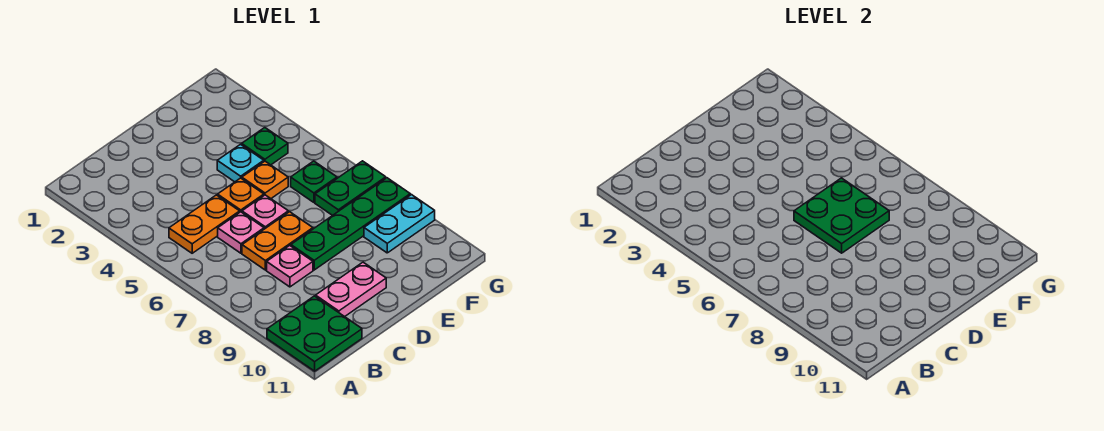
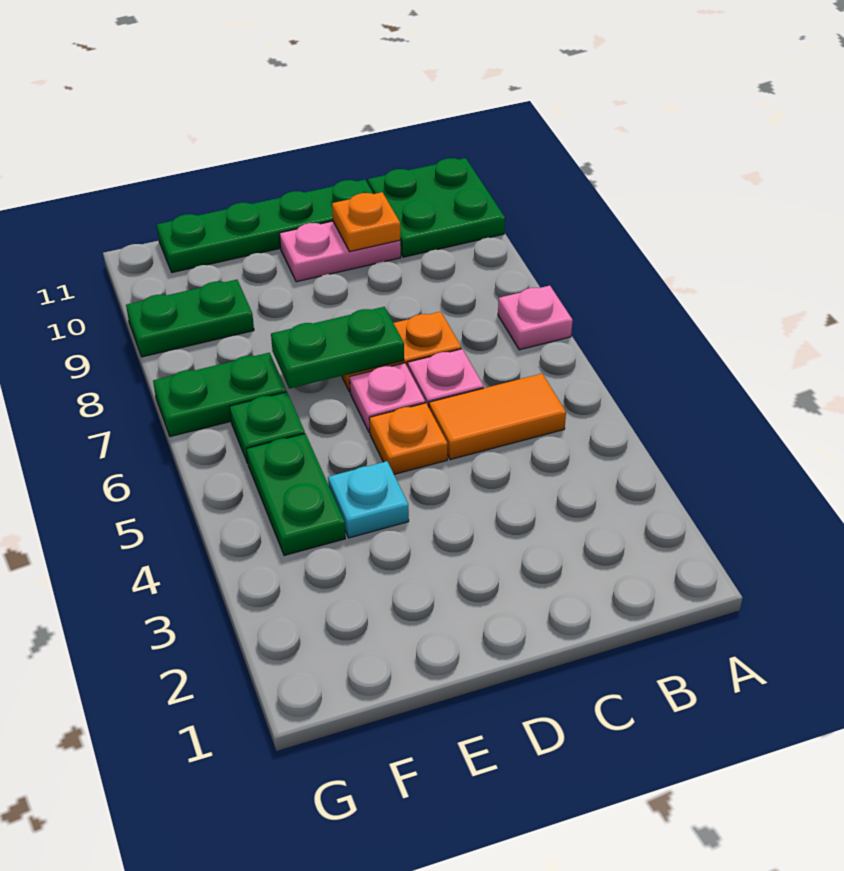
orange 1x2 plate [169,195,240,253] -> orange 1x2 tile [429,374,566,460]
pink 1x1 plate [267,246,313,287] -> pink 1x1 plate moved to [498,286,573,350]
green 2x2 plate [794,178,889,253] -> green 1x2 plate [271,307,404,389]
green 1x4 plate [291,178,410,270] -> green 1x4 plate moved to [157,180,373,272]
orange 1x1 plate [242,161,288,198] -> orange 1x1 plate moved to [332,192,400,252]
green 1x1 plate [242,128,288,165] -> green 1x2 plate [247,434,345,556]
cyan 1x2 plate [364,195,435,253] -> green 1x2 plate [126,280,254,357]

